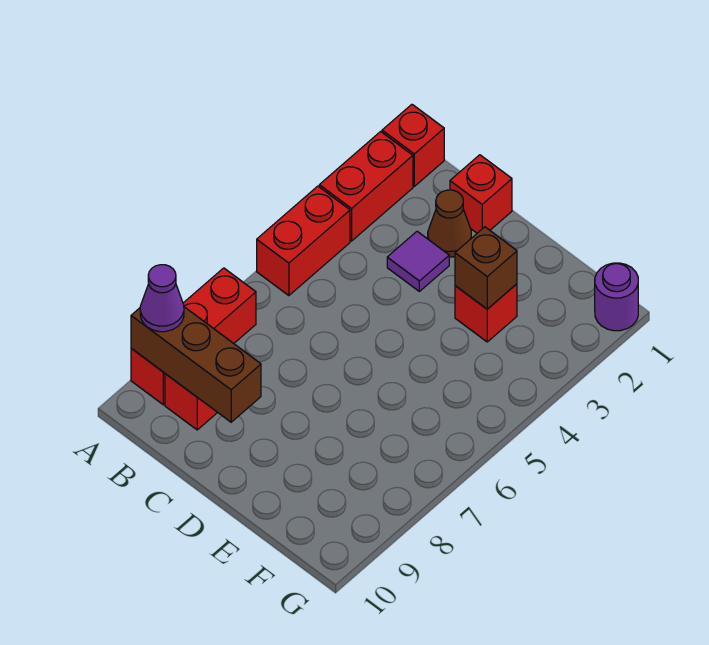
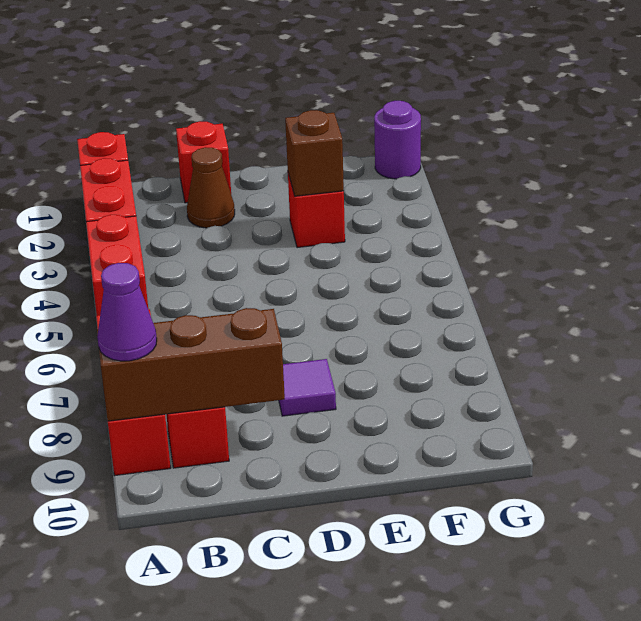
purple 1x1 tile [387,231,449,291] -> purple 1x1 tile moved to [279,359,336,416]

